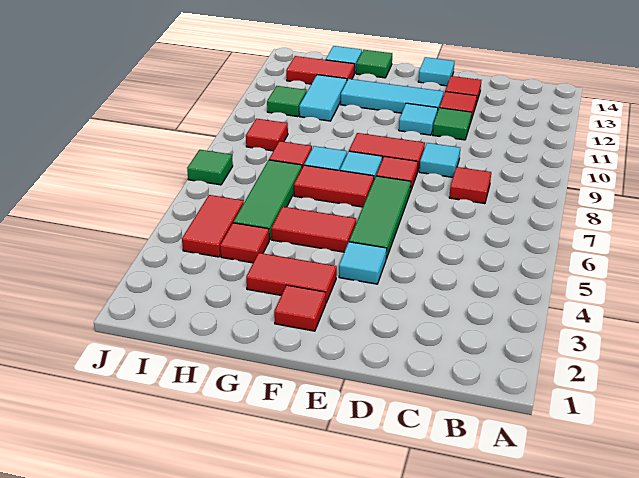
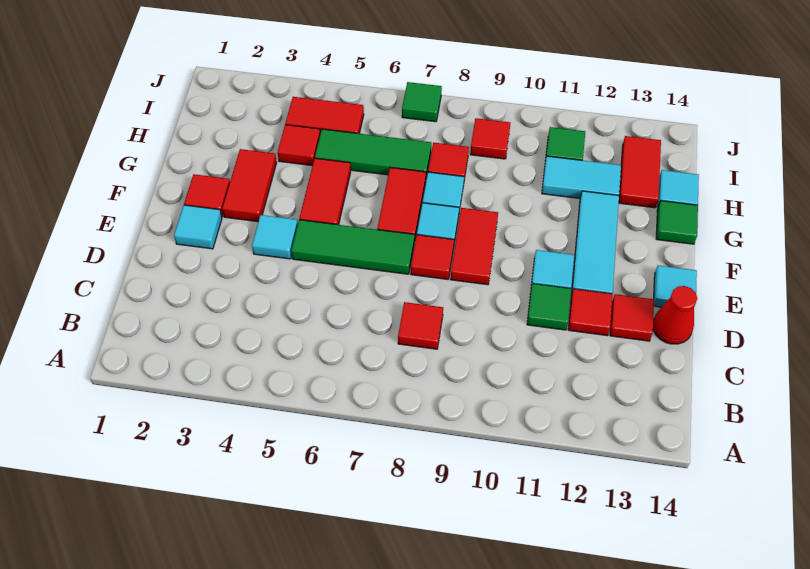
cyan 1x1 tile [419,143,460,177] -> cyan 1x1 tile moved to [174,205,222,249]
none -> red 1x1 cone [653,286,697,344]

